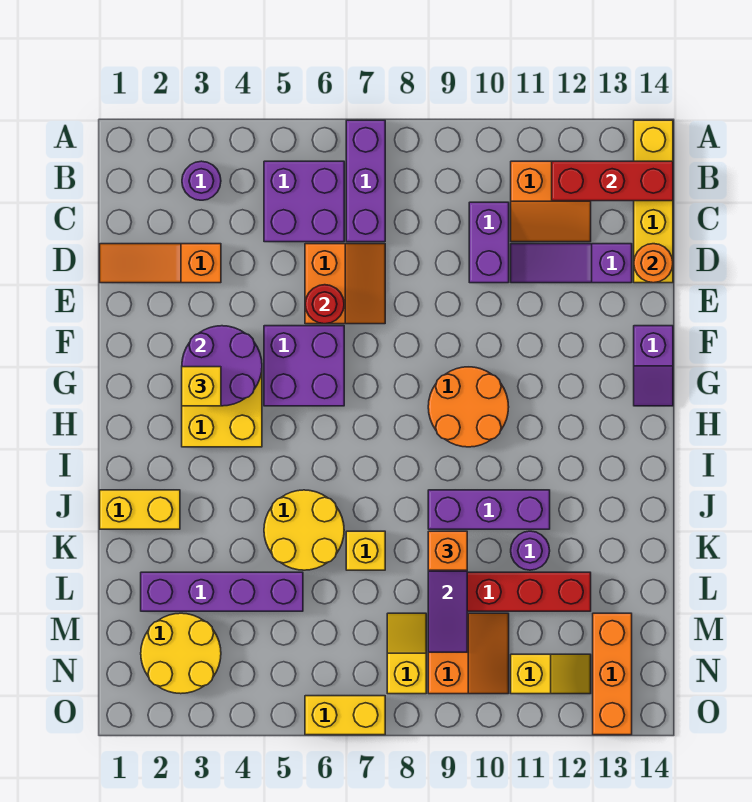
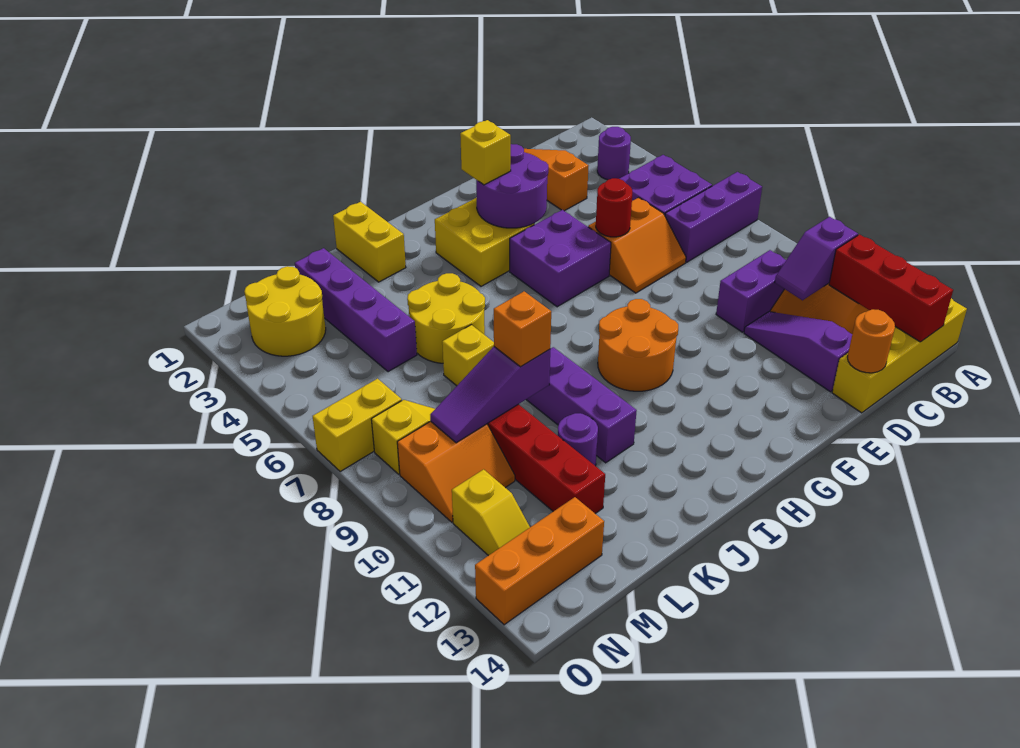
purple 1x2 slope [634,326,673,406] -> purple 1x2 slope moved to [775,217,858,300]
yellow 1x2 brick [305,696,385,735] -> yellow 1x2 brick turned to [313,379,402,472]

